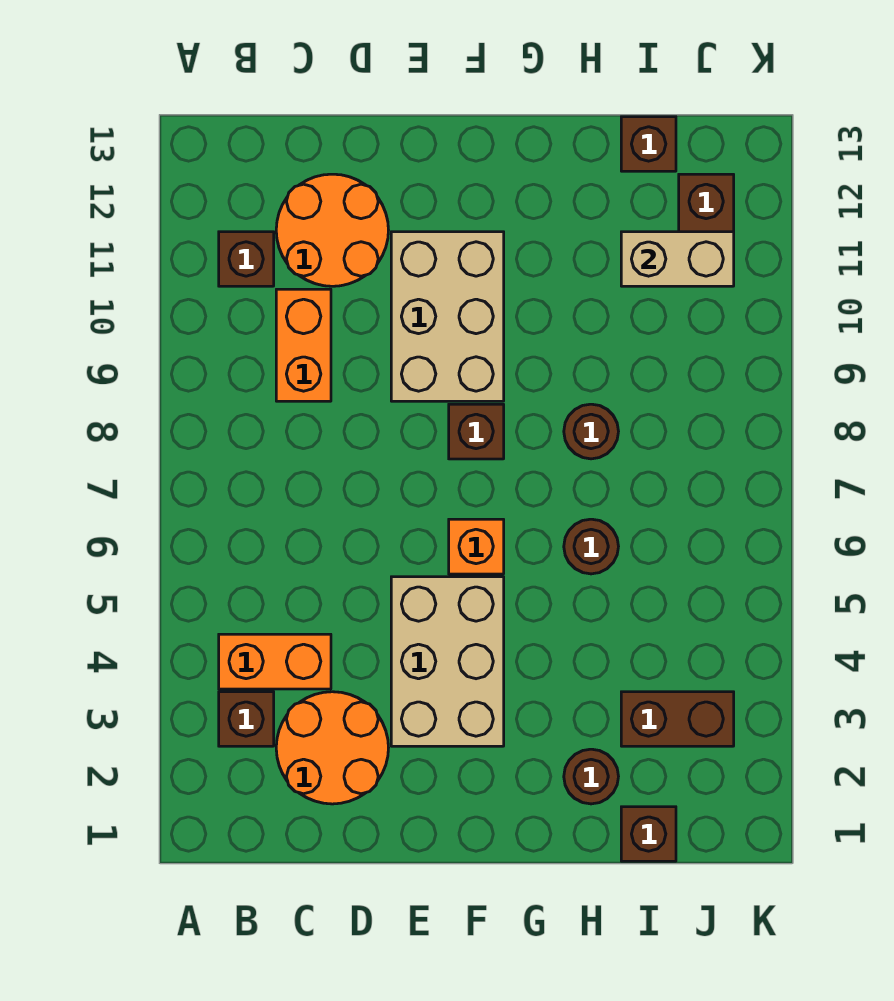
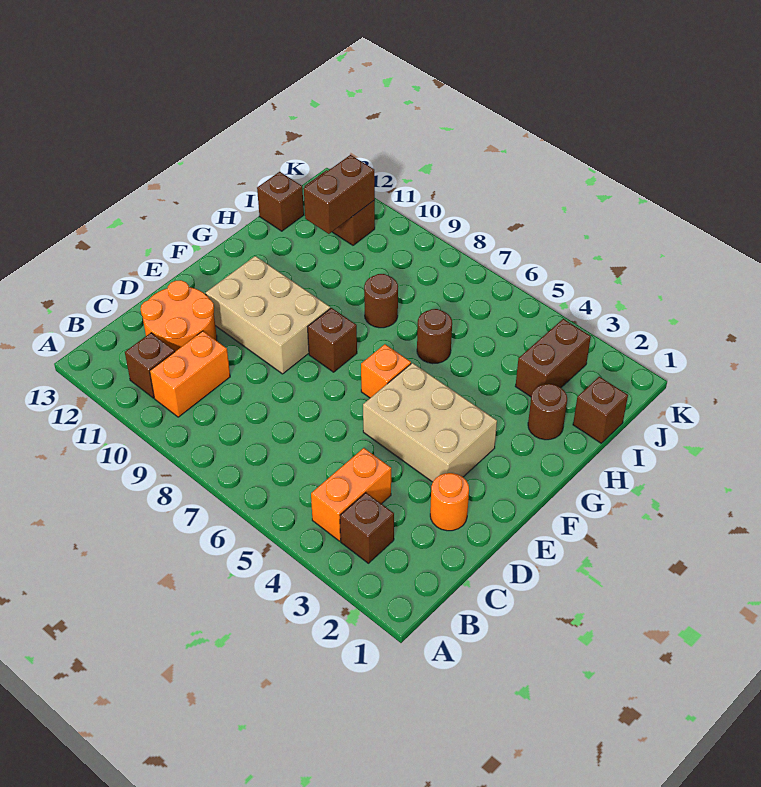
orange 2x2 round brick [276,692,388,804] -> orange 1x1 round brick [430,473,469,531]
orange 1x2 brick [276,289,331,401] -> orange 1x2 brick turned to [150,331,230,417]
tan 1x2 brick [621,232,734,286] -> brown 1x2 brick [304,155,375,234]

